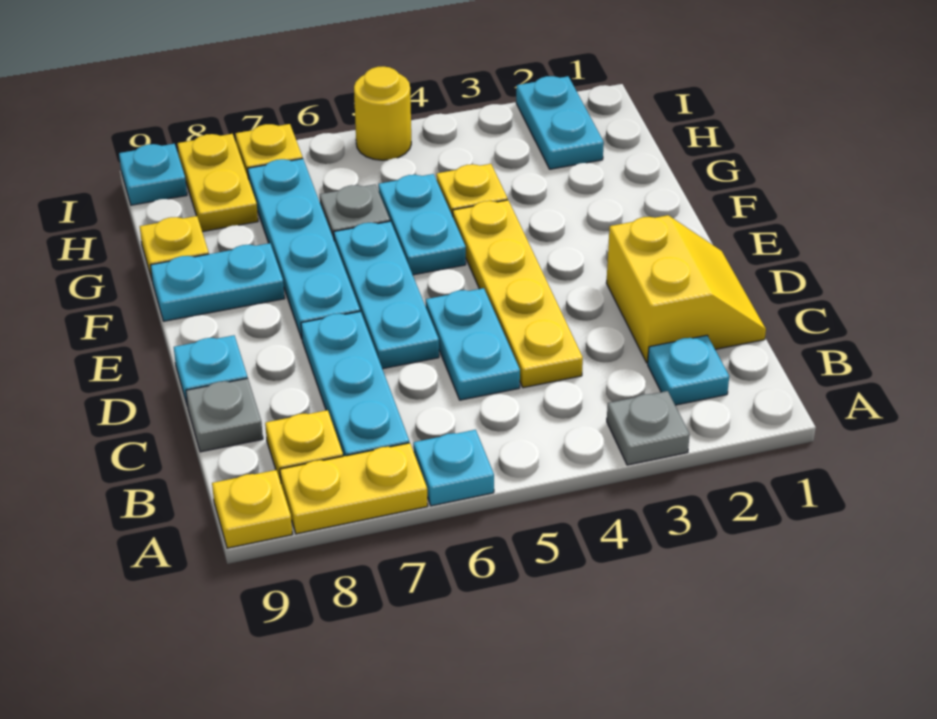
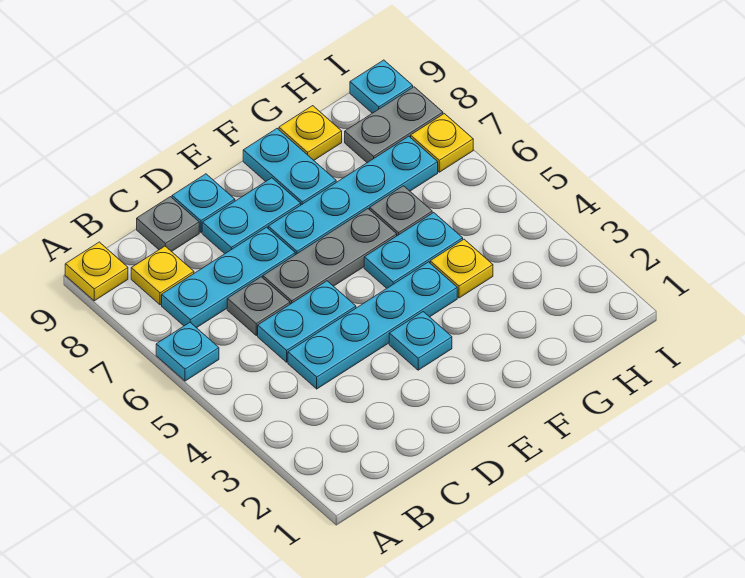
grey 1x1 plate [607,391,690,465] -> grey 1x1 plate moved to [227,277,290,335]
yellow 1x2 plate [280,443,428,534] -> none
cyan 1x1 plate [648,335,729,405] -> cyan 1x1 plate moved to [389,312,452,370]
yellow 2x2 slope [606,215,766,363] -> none
yellow 1x4 plate [453,200,583,388] -> cyan 1x4 plate [288,262,457,389]
cyan 1x3 plate [334,221,439,369] -> grey 1x3 plate [263,209,397,304]
cyan 1x2 plate [516,76,604,169] -> cyan 1x2 plate moved to [202,178,301,254]
yellow 1x2 plate [177,134,258,232] -> grey 1x2 plate [345,87,443,163]
yellow 1x1 round brick [354,66,411,160] -> none

